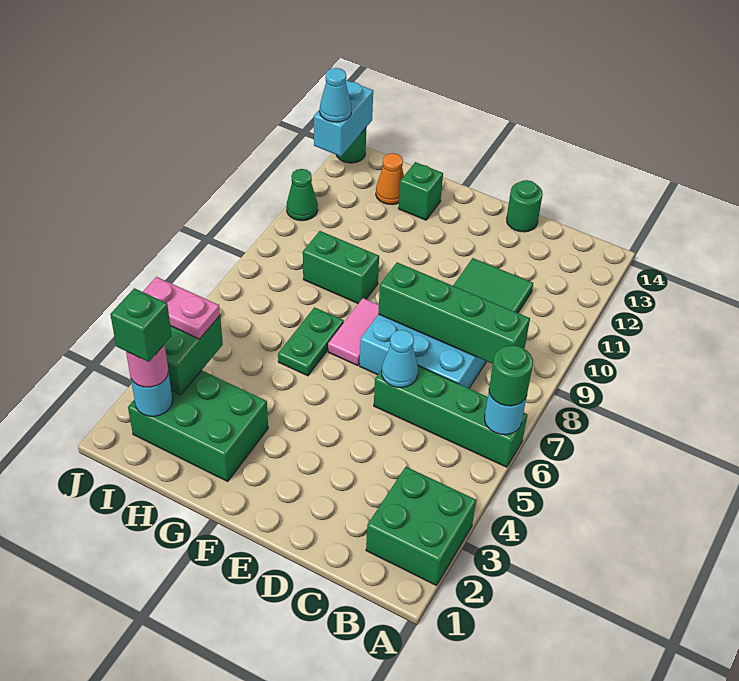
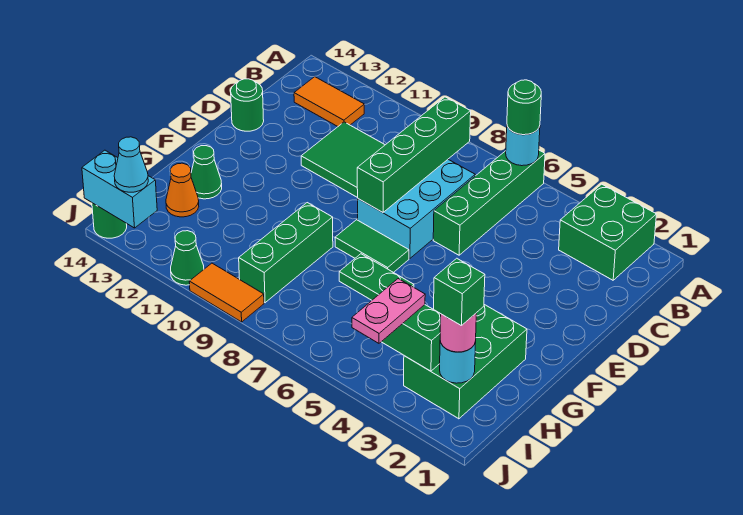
none -> orange 1x2 tile [294,77,364,126]
cyan 1x1 cone [382,330,418,387] -> none
pink 1x2 tile [328,298,379,366] -> green 1x2 tile [335,220,409,273]
green 1x2 brick [303,231,379,303] -> green 1x3 brick [239,203,333,303]
green 1x1 brick [399,162,443,220] -> green 1x1 cone [191,146,222,199]
none -> orange 1x2 tile [189,263,264,322]

